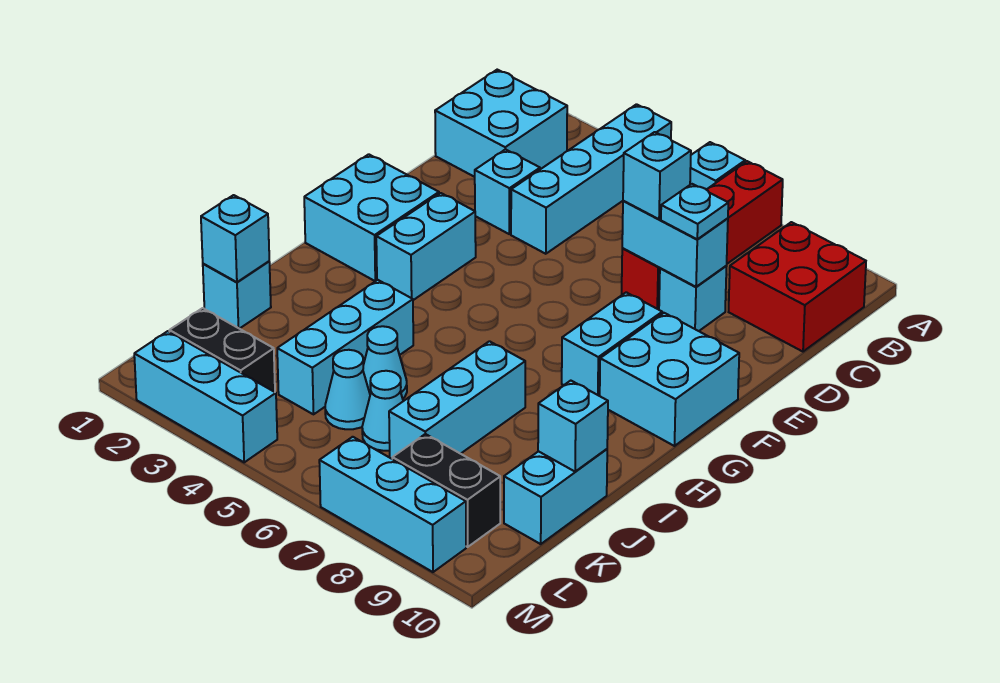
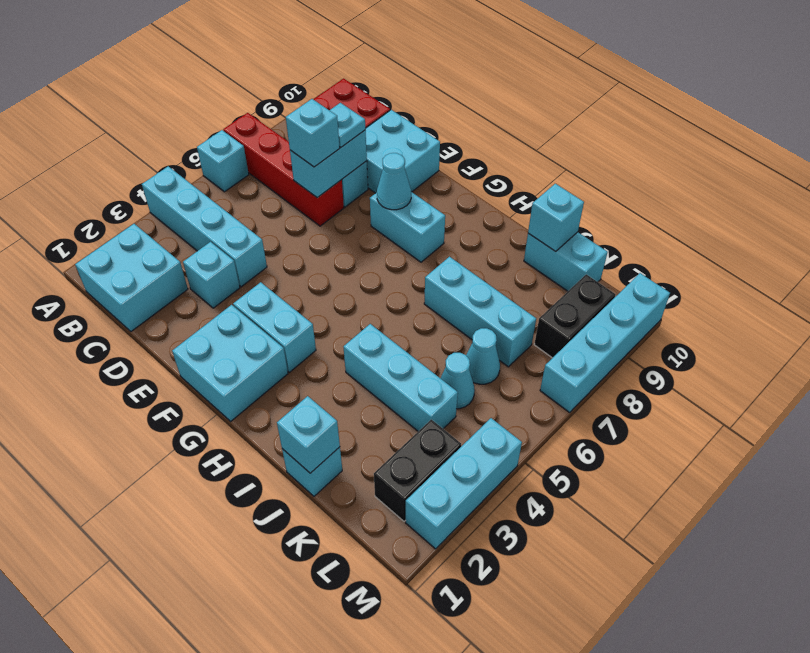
cyan 2x2 brick [600,313,739,446] -> cyan 2x2 brick moved to [365,110,440,193]
cyan 1x1 cone [363,326,407,399] -> cyan 1x1 cone moved to [377,153,411,210]
cyan 1x3 brick [319,437,466,572] -> cyan 1x4 brick [540,273,670,412]

